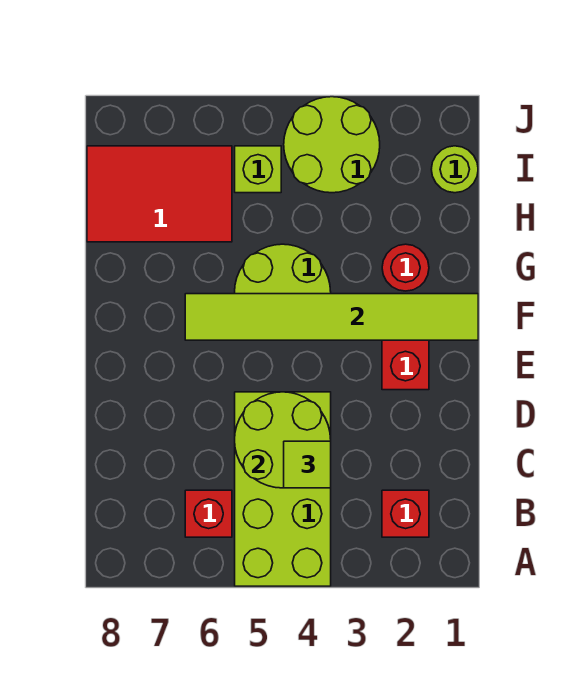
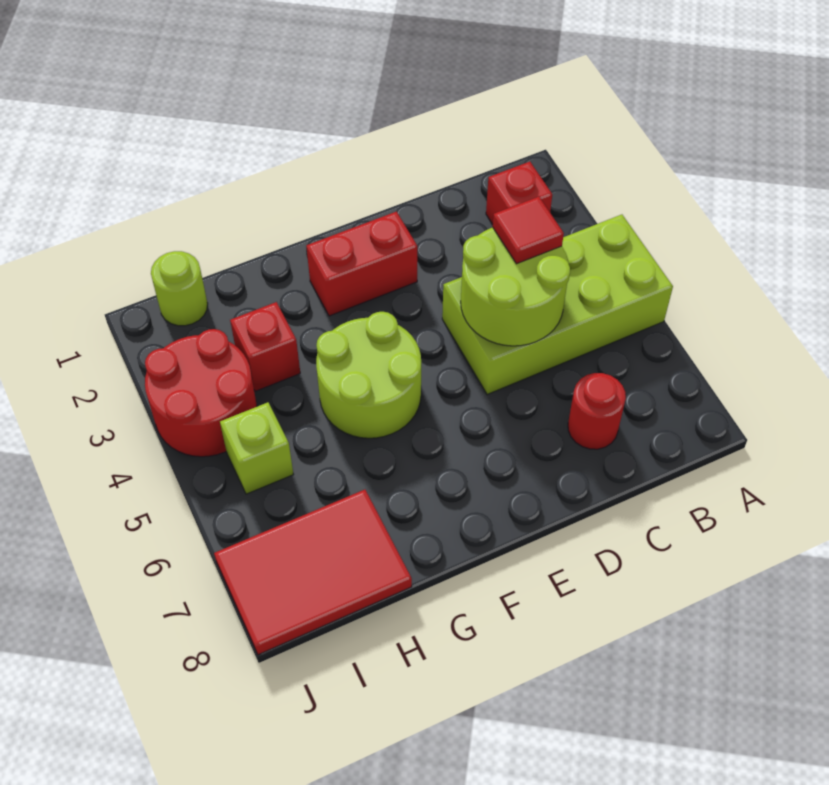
red 1x1 brick [185,490,232,537] -> red 1x1 brick moved to [230,302,300,391]
lime 1x1 tile [284,441,331,488] -> red 1x1 tile [493,197,564,264]
lime 1x6 tile [185,294,478,340] -> none
red 1x1 round brick [382,244,429,291] -> red 1x1 round brick moved to [568,373,626,449]
red 2x3 tile [87,146,232,242] -> red 2x3 tile turned to [214,490,412,655]
lime 2x2 round brick [284,97,380,193] -> red 2x2 round brick [145,329,257,457]

